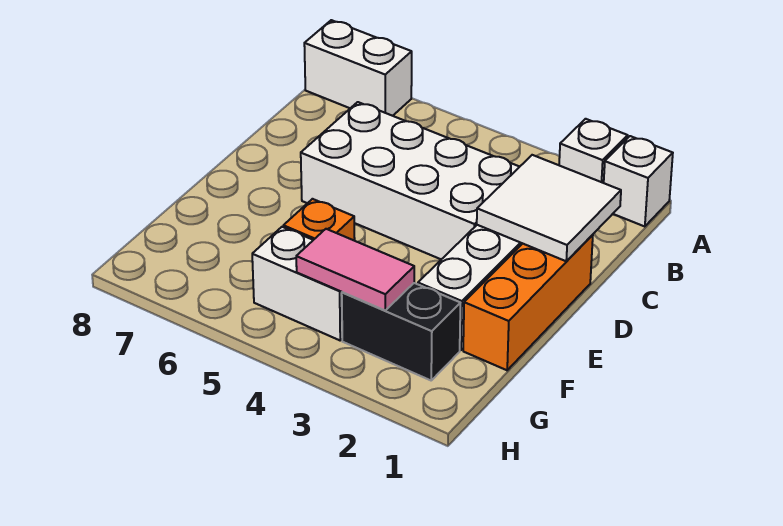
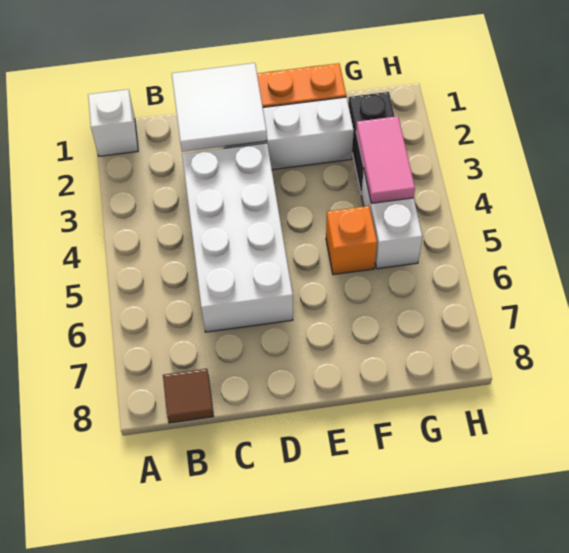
white 1x1 brick [559,119,628,183] -> none
white 1x2 brick [304,20,412,116] -> none
none -> brown 1x1 tile [163,369,213,423]

